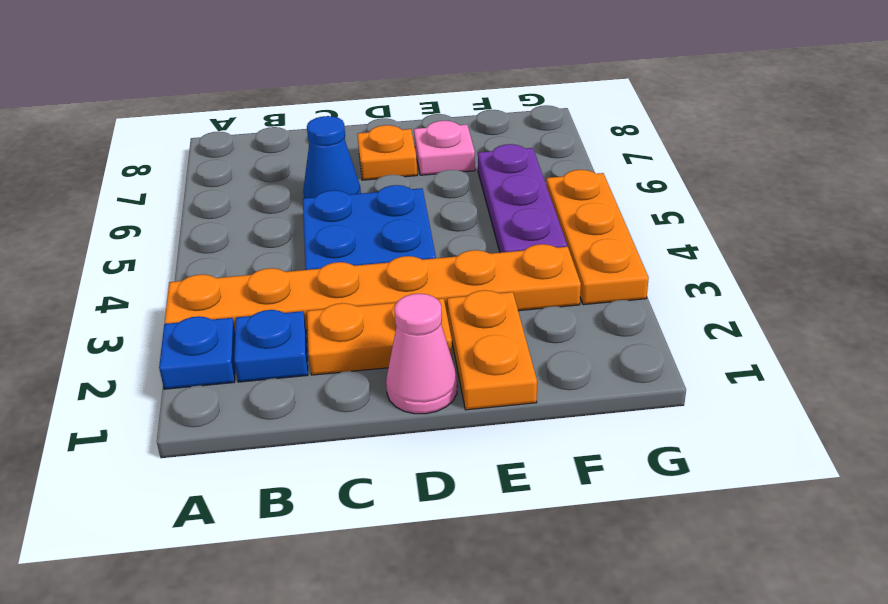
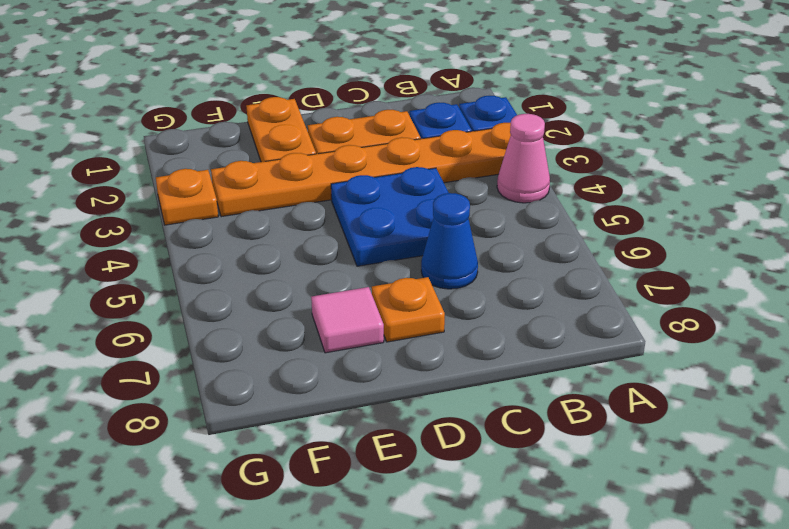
pink 1x1 cone [386,294,457,414] -> pink 1x1 cone moved to [497,114,550,203]
pink 1x1 plate [414,121,475,175] -> pink 1x1 tile [311,287,384,353]
purple 1x3 plate [478,144,567,253] -> none
orange 1x3 plate [546,170,649,305] -> orange 1x1 plate [156,169,218,225]

